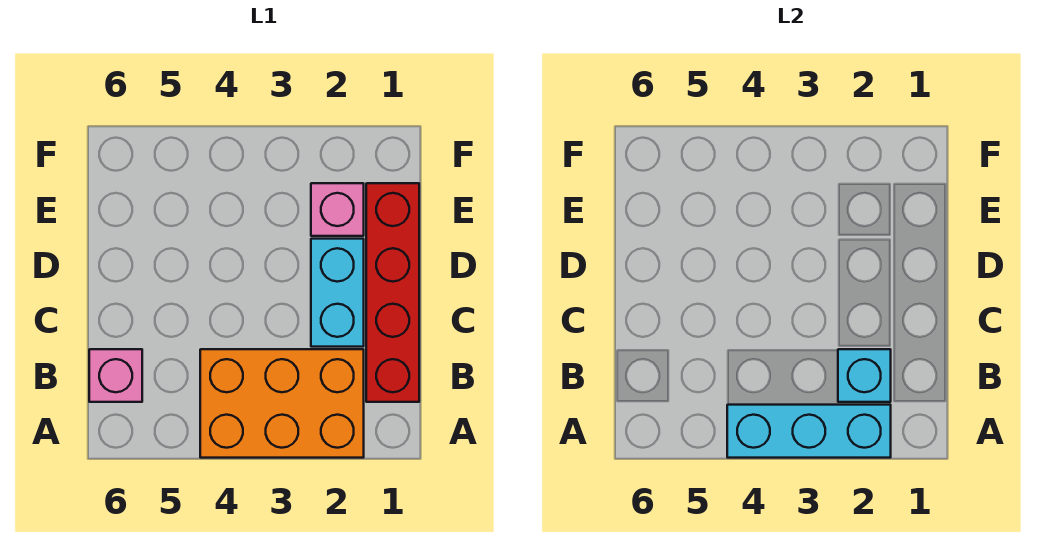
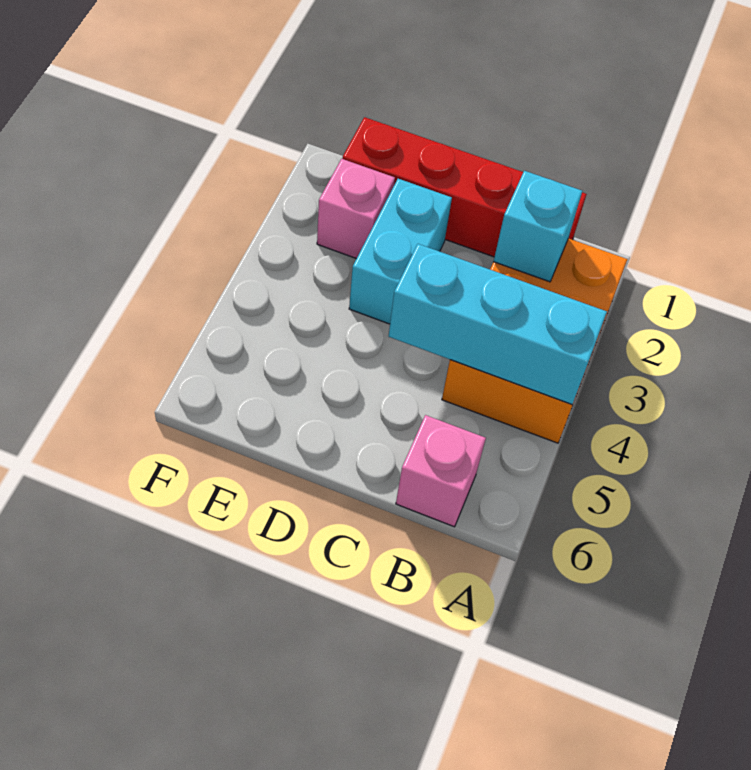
cyan 1x3 brick [727,405,891,458] -> cyan 1x3 brick turned to [389,244,607,405]
cyan 1x2 brick [311,239,364,347] -> cyan 1x2 brick turned to [349,179,452,324]

